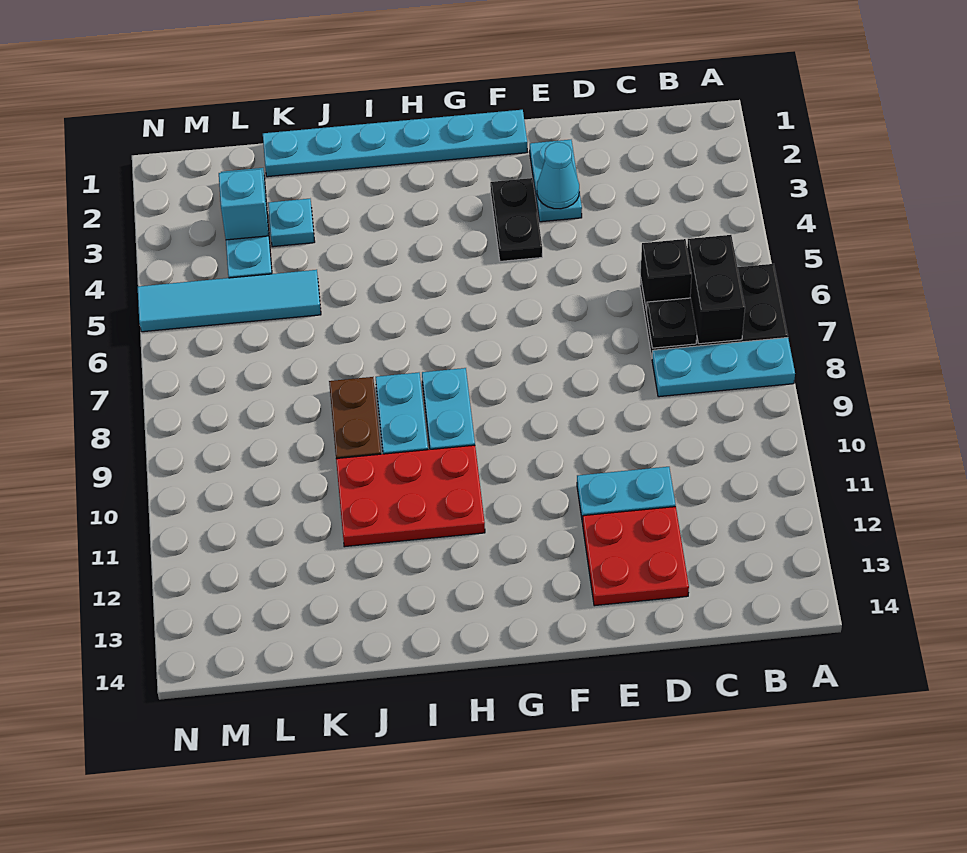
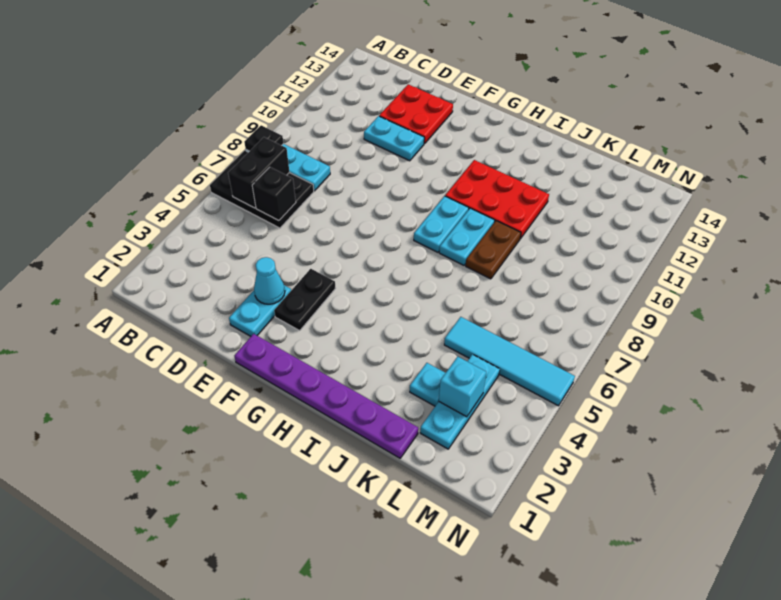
black 1x1 plate [647,298,697,348] -> black 1x1 plate moved to [244,125,284,151]
cyan 1x6 plate [263,110,527,177] -> purple 1x6 plate [234,334,418,458]

